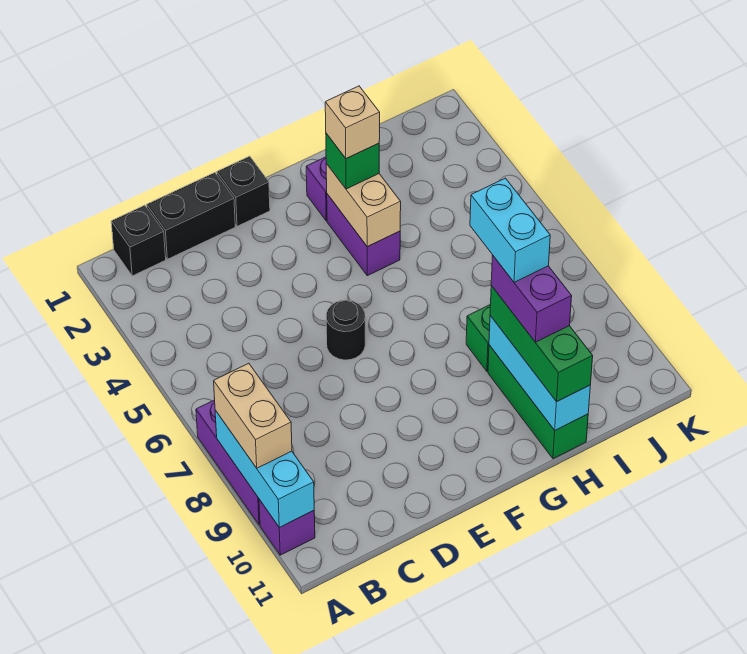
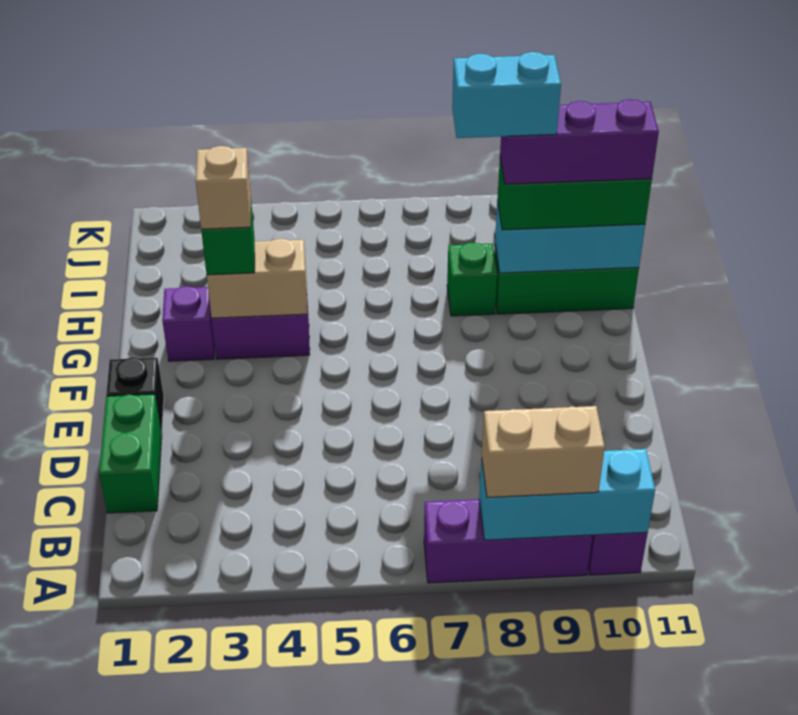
black 1x1 brick [111,205,166,276] -> none
black 1x2 brick [147,173,235,259] -> green 1x2 brick [99,394,162,513]
black 1x1 round brick [326,300,365,360] -> none
purple 1x2 brick [491,255,572,342] -> purple 1x3 brick [500,99,659,184]

